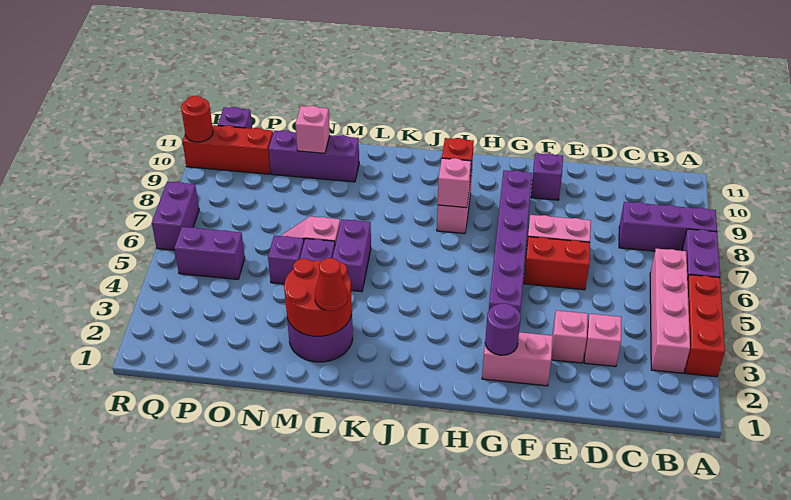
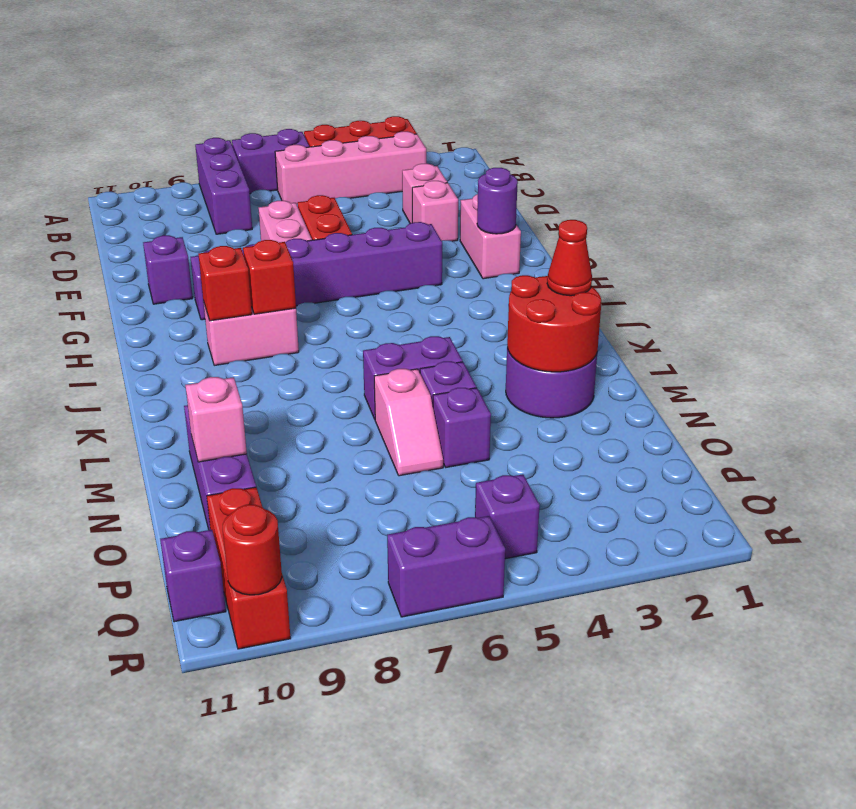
pink 1x1 brick [438,158,471,208] -> red 1x1 brick [243,240,296,314]
purple 1x2 brick [174,227,245,279] -> purple 1x1 brick [475,474,540,559]

